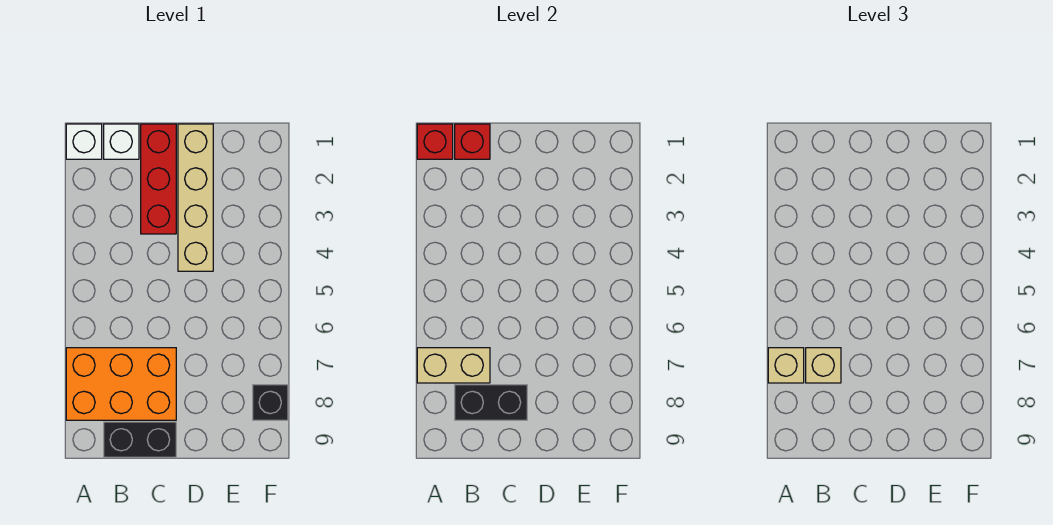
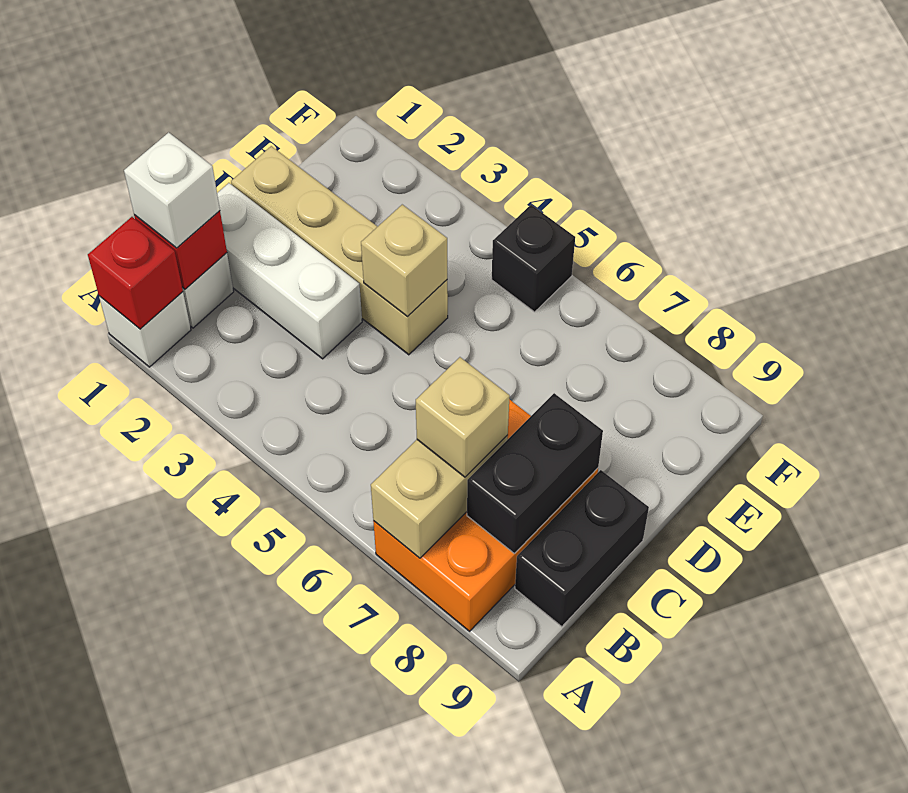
tan 1x1 brick [768,348,804,383] -> tan 1x1 brick moved to [361,205,447,316]
none -> white 1x1 brick [124,132,220,248]
red 1x3 brick [141,124,176,234] -> white 1x3 brick [217,183,362,359]
black 1x1 brick [253,385,288,420] -> black 1x1 brick moved to [492,205,575,312]

